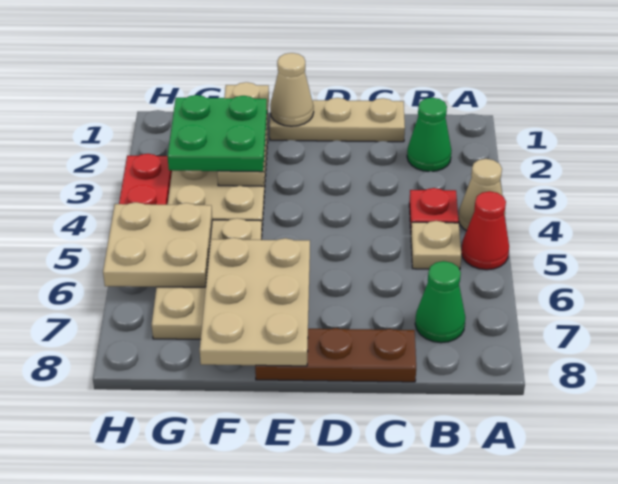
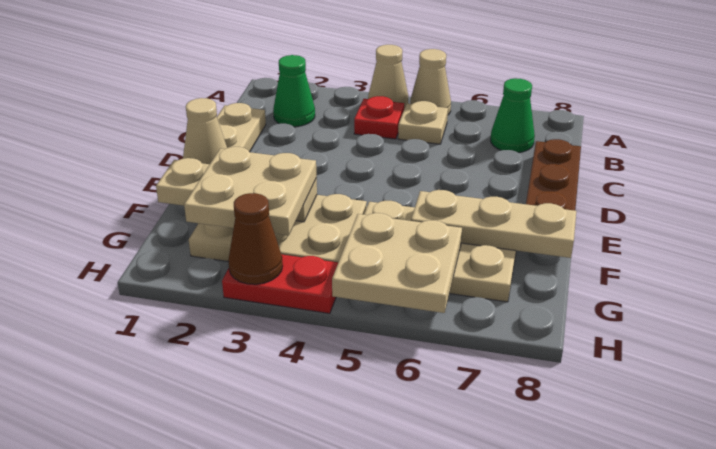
red 1x1 cone [461,191,509,270] -> tan 1x1 cone [410,49,451,115]
tan 2x3 plate [200,238,310,366] -> tan 1x3 plate [411,190,576,258]
green 2x2 plate [168,95,267,172] -> tan 2x2 plate [184,147,317,236]
none -> brown 1x1 cone [228,193,283,284]

